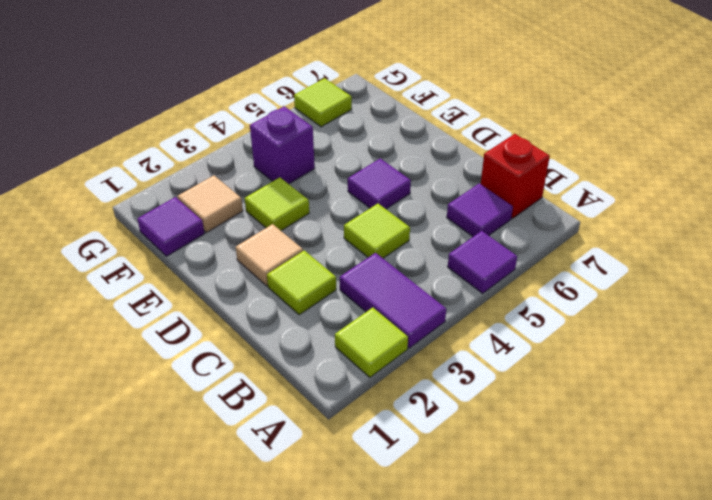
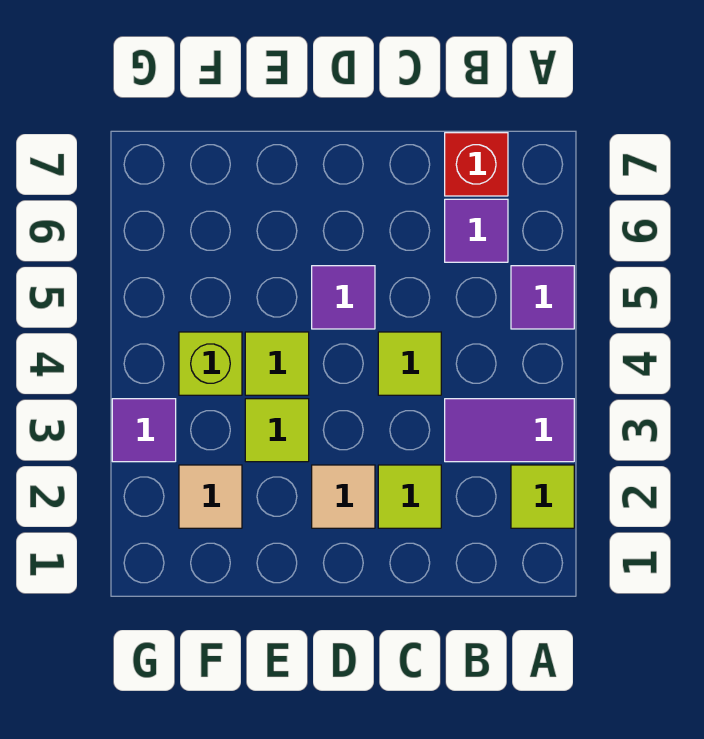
purple 1x1 tile [137,197,205,256] -> purple 1x1 tile moved to [112,399,176,462]
purple 1x1 brick [250,106,315,184] -> lime 1x1 brick [179,332,242,395]
lime 1x1 tile [294,78,352,127] -> lime 1x1 tile moved to [245,332,309,395]

